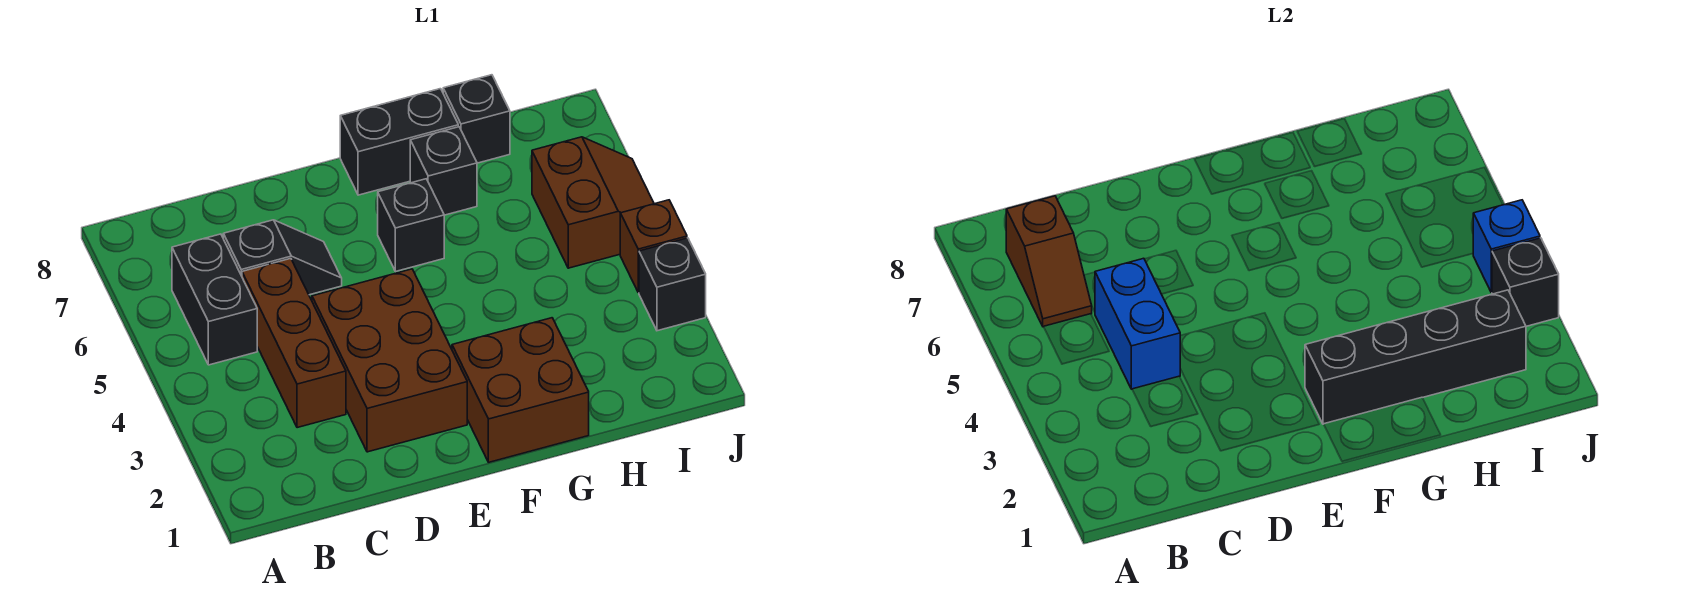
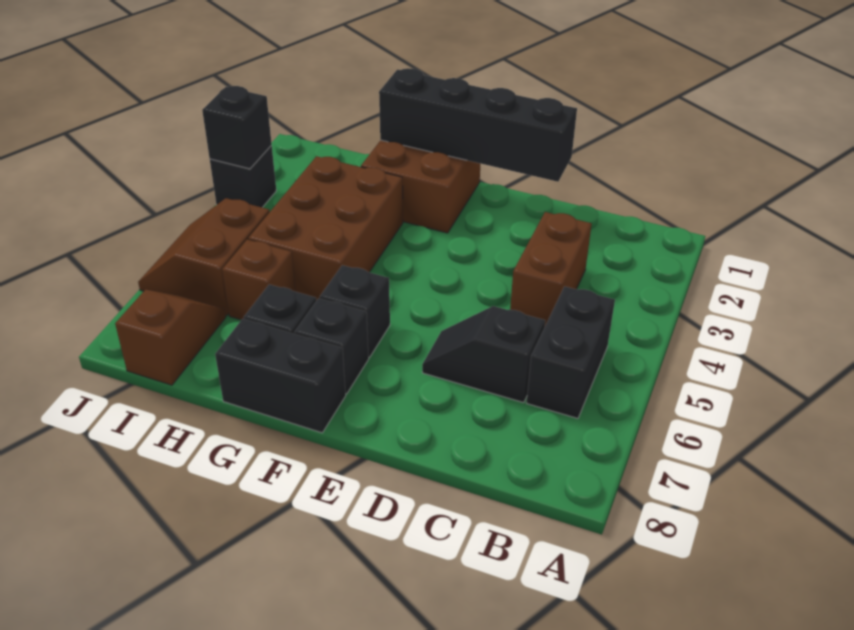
brown 1x2 slope [1006,196,1092,327] -> brown 1x2 slope moved to [115,289,226,385]
brown 1x3 brick [242,258,346,428] -> brown 1x2 brick [510,212,592,326]
blue 1x2 brick [1095,258,1180,389] -> none
brown 2x3 brick [312,269,467,452] -> brown 2x3 brick moved to [248,156,403,301]
black 1x4 brick [1305,290,1526,424] -> black 1x4 brick moved to [379,68,577,182]
black 1x1 brick [443,75,510,163] -> black 1x1 brick moved to [294,298,369,394]
brown 1x1 brick [620,200,687,293] -> brown 1x1 brick moved to [222,240,295,320]
blue 1x1 brick [1473,200,1540,293] -> none

